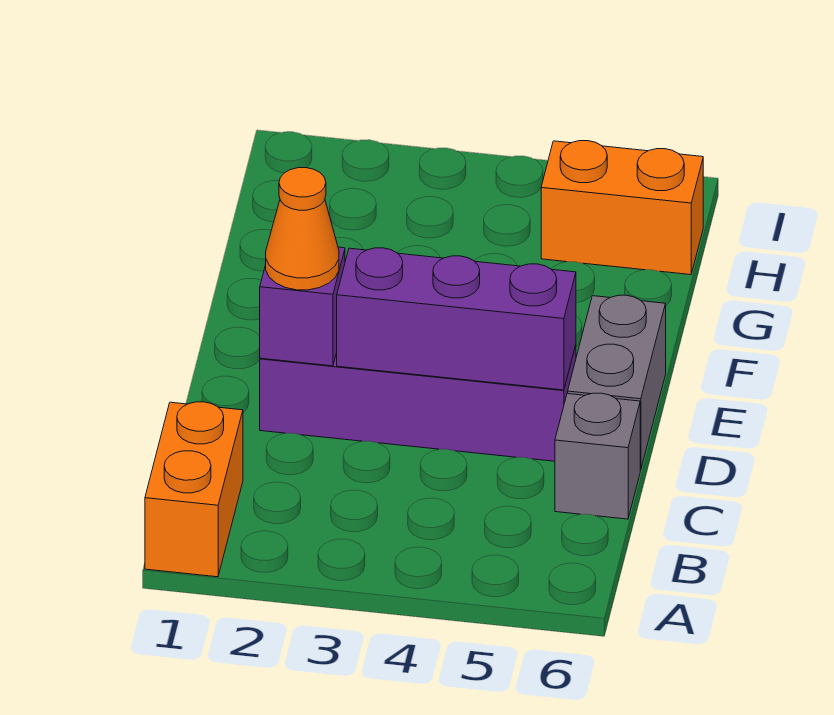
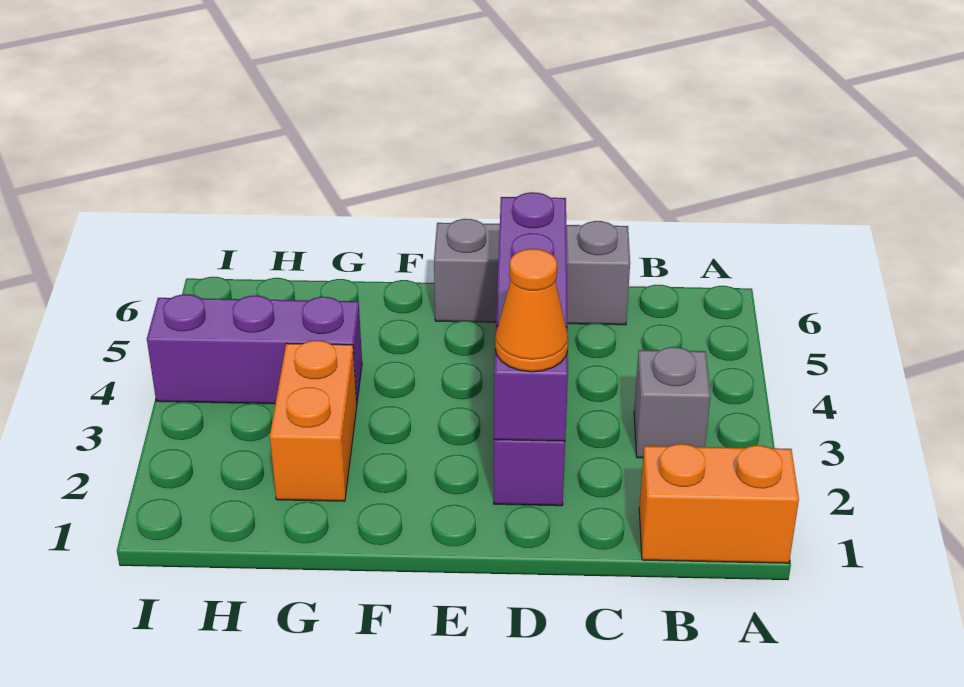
none -> grey 1x1 brick [634,347,711,458]
none -> purple 1x3 brick [147,294,362,404]
orange 1x2 brick [541,141,703,275] -> orange 1x2 brick moved to [270,341,357,501]

